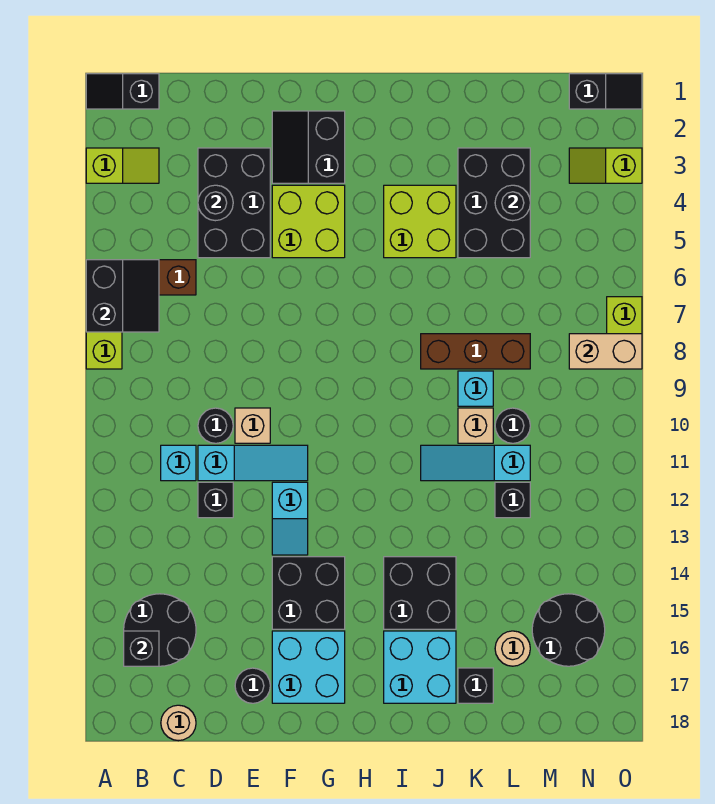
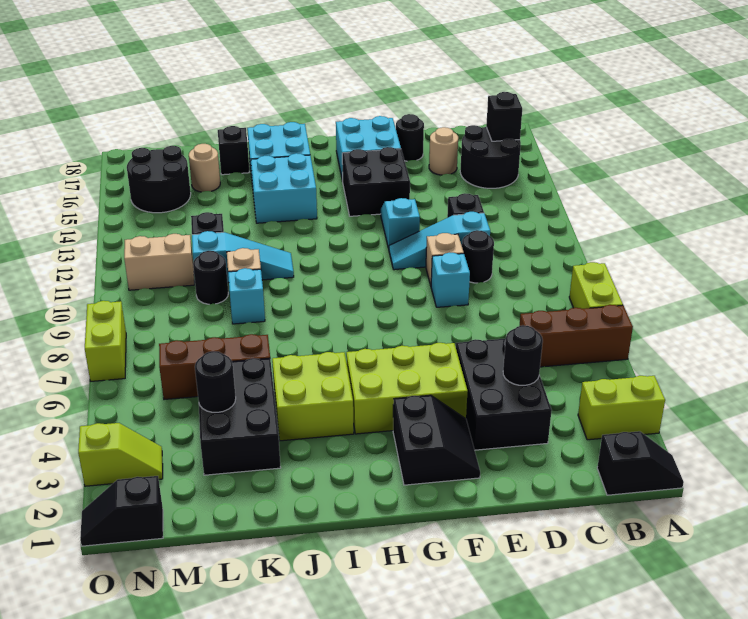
lime 1x2 slope [86,148,159,183] -> lime 1x2 brick [578,376,665,440]
black 2x2 slope [86,260,159,332] -> none
cyan 1x1 brick [161,445,196,481] -> cyan 1x1 brick moved to [431,253,470,307]
tan 1x1 round brick [161,705,196,741] -> tan 1x1 round brick moved to [429,127,458,175]
lime 2x2 brick [272,185,345,258] -> lime 2x3 brick [346,343,468,434]
black 2x2 brick [384,557,456,629] -> cyan 2x2 brick [251,153,317,223]
brown 1x3 brick [421,334,530,369] -> brown 1x3 brick moved to [159,334,270,400]
tan 1x2 brick [569,334,642,369] -> tan 1x2 brick moved to [124,234,194,290]

